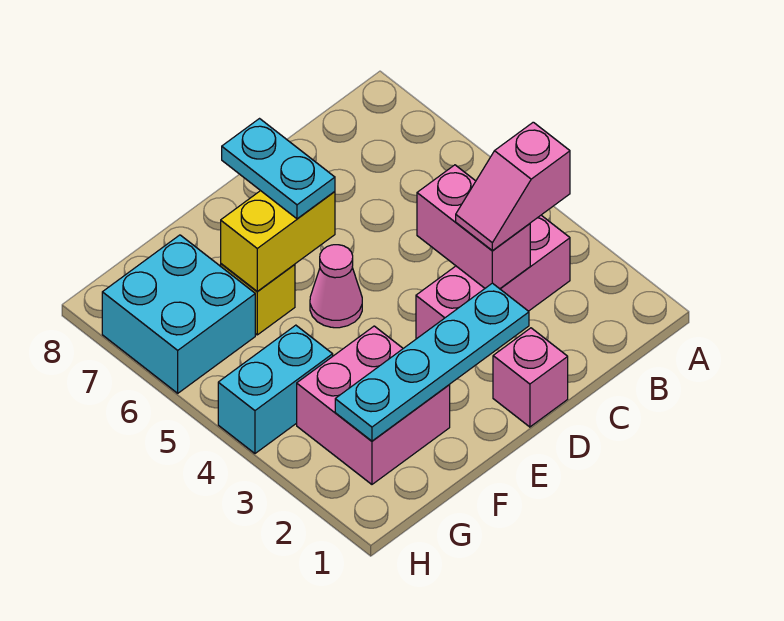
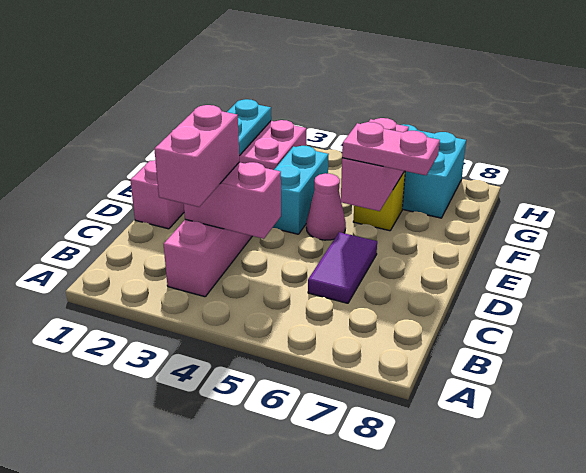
pink 1x2 slope [456,122,570,251] -> pink 1x2 brick [154,105,239,207]
none -> purple 1x2 tile [308,232,377,303]
yellow 1x2 brick [221,191,335,292] -> pink 1x2 brick [341,118,409,211]
cyan 1x2 plate [222,119,335,219] -> pink 1x2 plate [342,122,440,175]
cyan 1x2 brick [218,325,333,453] -> cyan 1x2 brick moved to [273,146,329,234]

